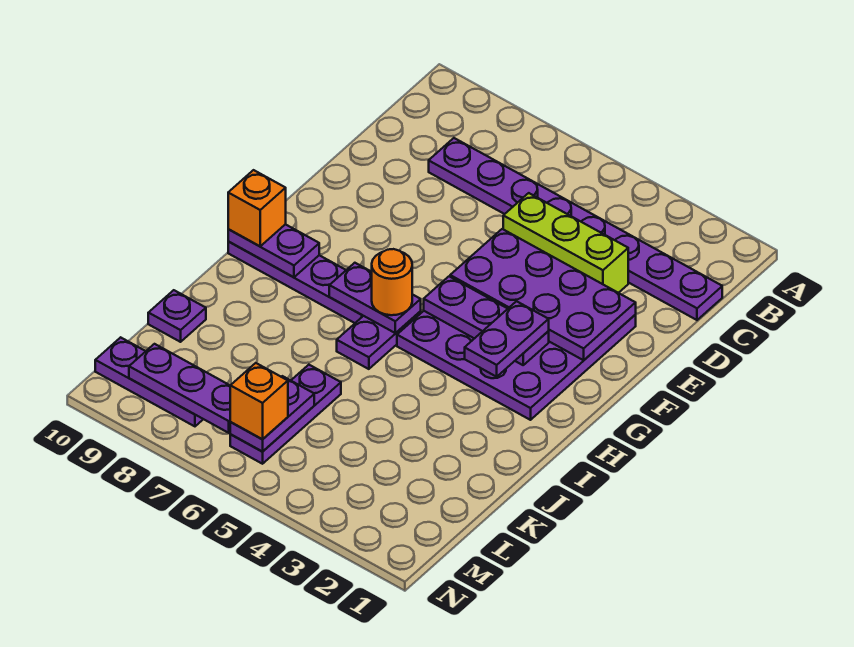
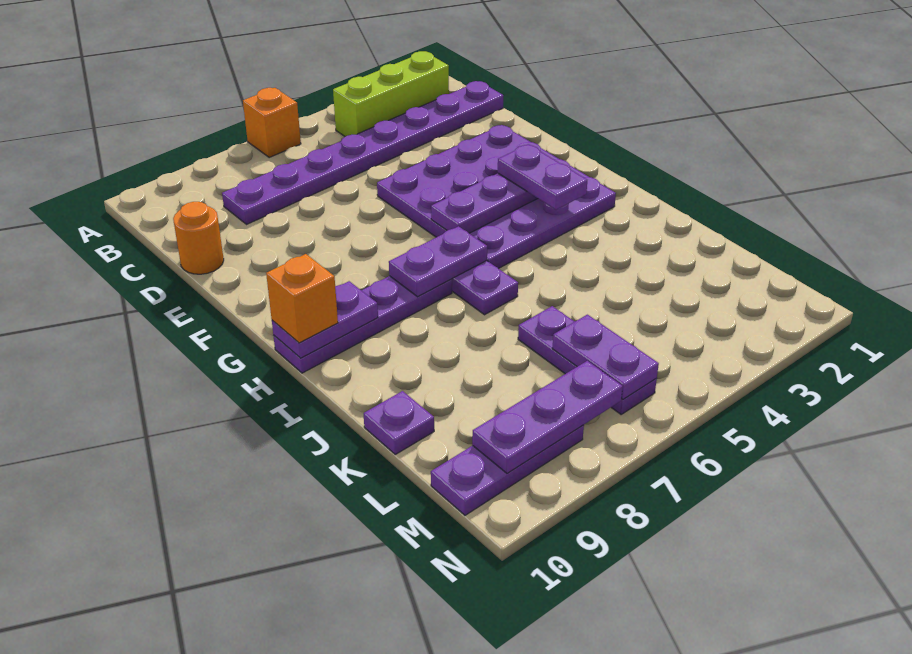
lime 1x3 brick [503,193,628,293] -> lime 1x3 brick moved to [333,51,449,136]
purple 2x4 plate [450,229,636,360] -> none
orange 1x1 round brick [372,249,412,315] -> orange 1x1 round brick moved to [173,202,224,274]
orange 1x1 brick [230,363,288,439] -> orange 1x1 brick moved to [243,88,301,157]

